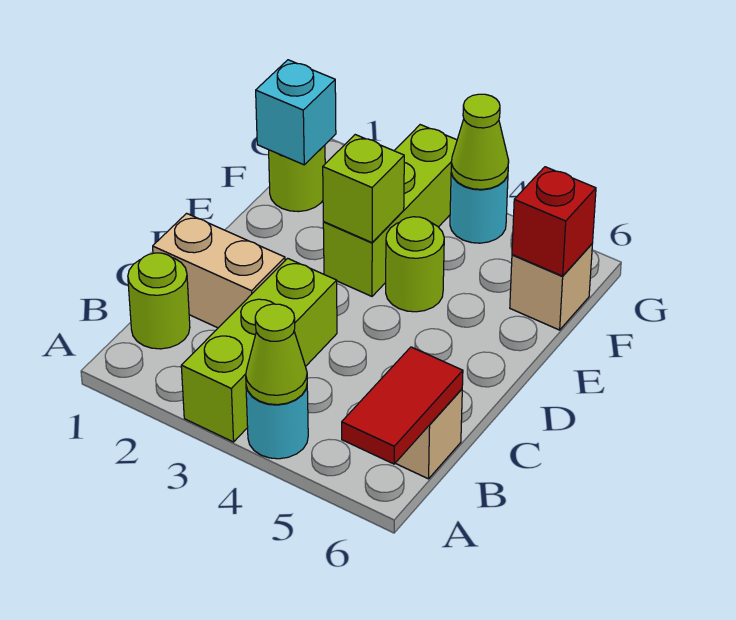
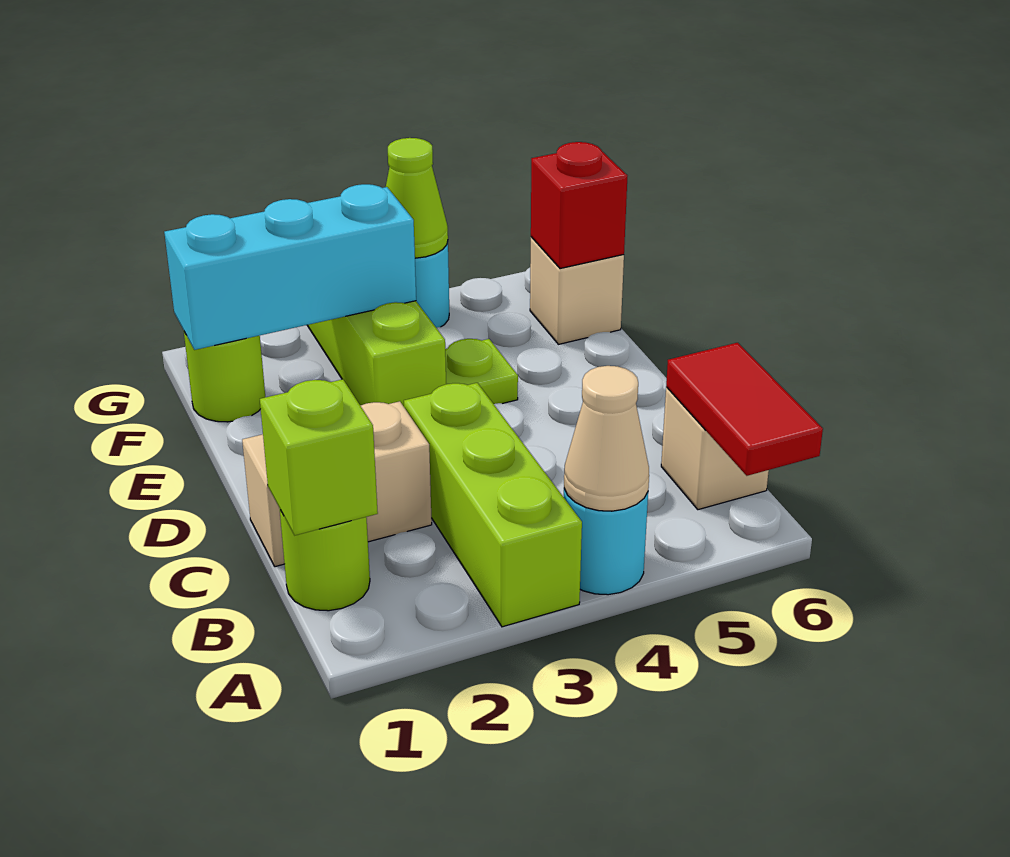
lime 1x1 cone [246,304,307,405] -> tan 1x1 cone [564,366,649,511]
lime 1x1 brick [323,135,404,242] -> lime 1x1 brick moved to [260,379,378,535]
lime 1x1 round brick [386,217,444,312] -> lime 1x1 plate [445,339,518,404]
cyan 1x1 brick [256,60,336,165] -> cyan 1x3 brick [164,184,416,350]

